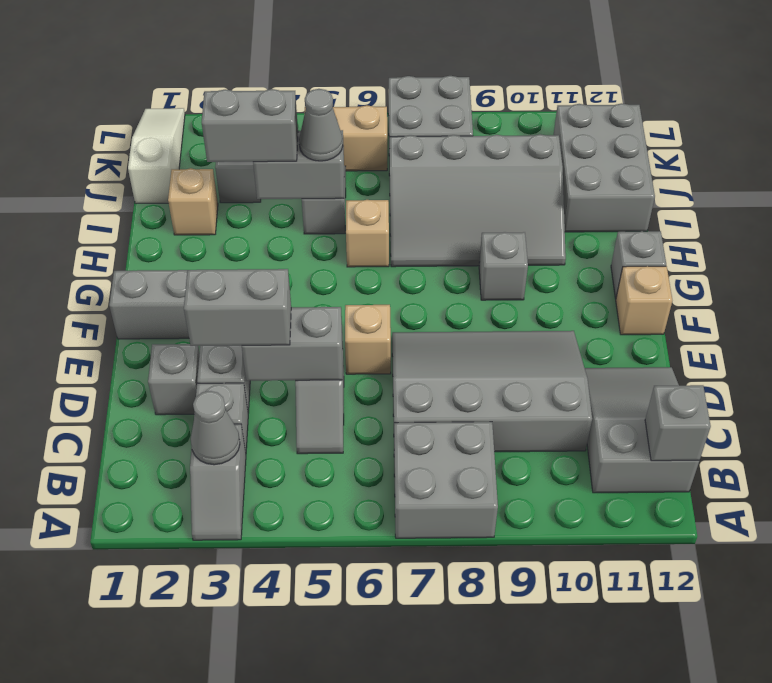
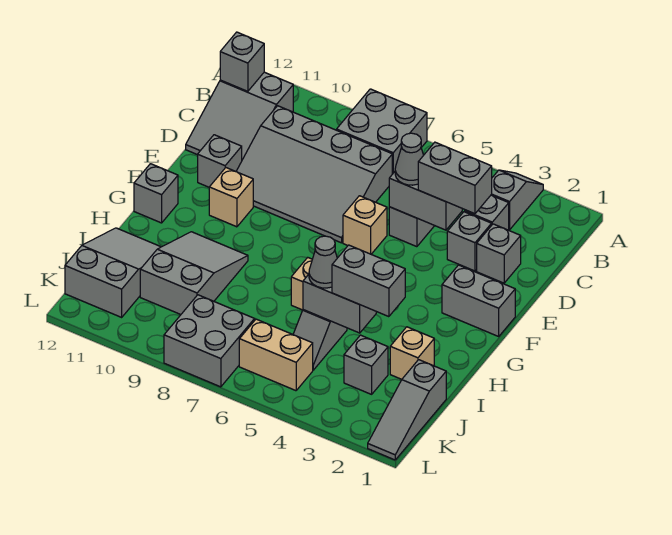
grey 1x1 cone [191,391,240,465] -> grey 1x1 cone moved to [395,133,424,185]
tan 1x1 brick [616,266,672,335] -> tan 1x1 brick moved to [209,168,253,227]
grey 1x1 brick [479,232,528,300] -> grey 1x1 brick moved to [198,135,242,187]
grey 3x4 slope [389,134,566,267] -> grey 2x3 slope [140,232,248,314]
grey 2x3 brick [554,103,655,232] -> grey 2x3 slope [65,228,160,317]
white 1x3 slope [128,108,185,203] -> grey 1x3 slope [368,360,446,460]

